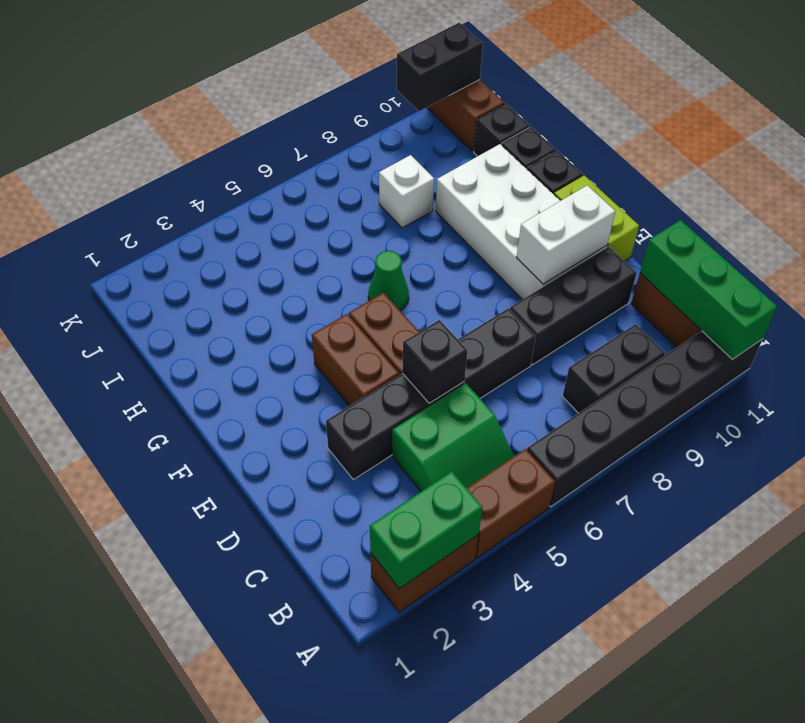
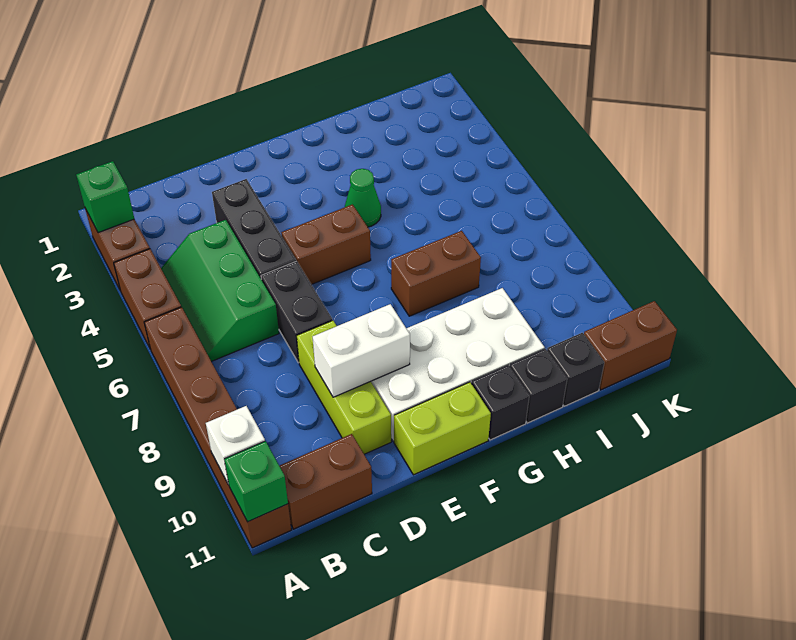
green 1x2 brick [370,472,482,589] -> green 1x1 brick [76,161,134,233]
black 1x6 brick [527,331,763,506] -> brown 1x6 brick [144,307,291,548]
green 1x3 brick [640,220,777,359] -> green 1x1 brick [224,441,288,522]
green 2x2 slope [392,383,514,491] -> green 2x3 slope [161,220,279,362]
black 1x2 brick [562,324,665,413] -> none
black 1x1 brick [402,320,468,403] -> none
black 1x3 brick [510,246,637,365] -> lime 1x3 brick [297,320,391,454]
brown 1x2 brick [312,314,399,406] -> brown 1x2 brick moved to [391,231,481,316]
white 1x2 brick [516,185,615,284] -> white 1x2 brick turned to [313,304,410,397]
green 1x1 cone [368,251,409,311] -> green 1x1 cone moved to [345,169,381,227]
white 1x1 brick [379,155,434,228] -> white 1x1 brick moved to [206,406,265,485]
black 1x2 brick [397,23,483,111] -> none

